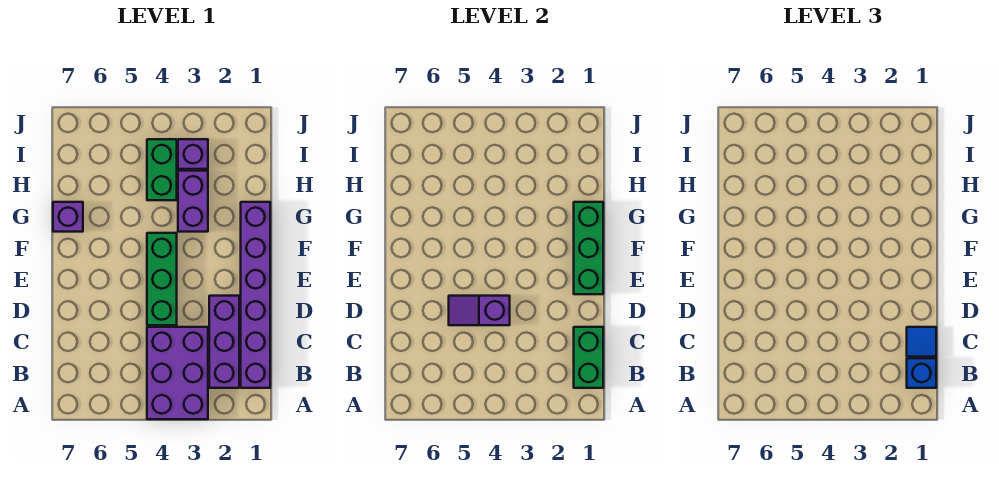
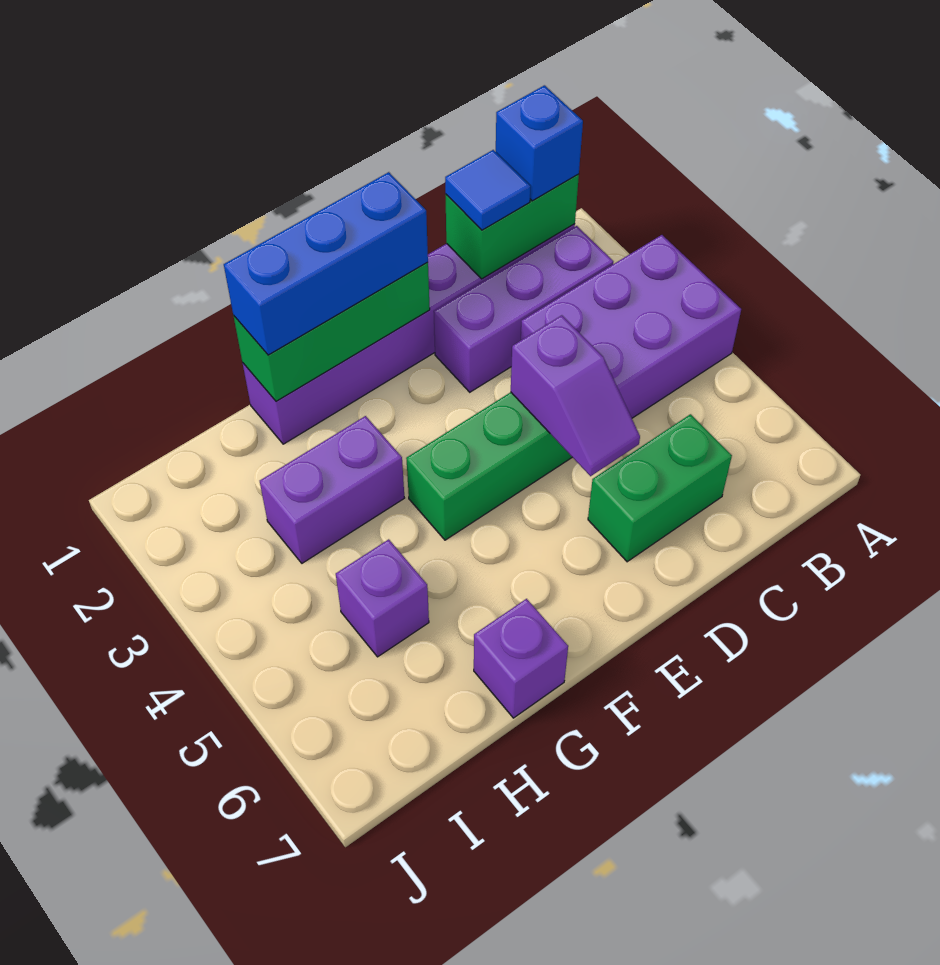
none -> blue 1x3 brick [224,172,428,355]
green 1x2 brick [147,139,177,200] -> green 1x2 brick moved to [588,414,732,562]
purple 1x1 brick [178,139,208,169] -> purple 1x1 brick moved to [336,539,429,657]

